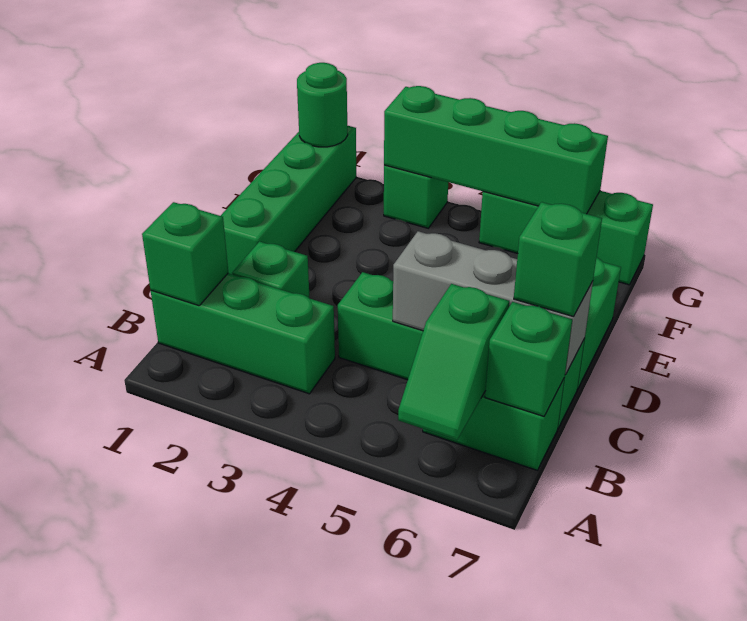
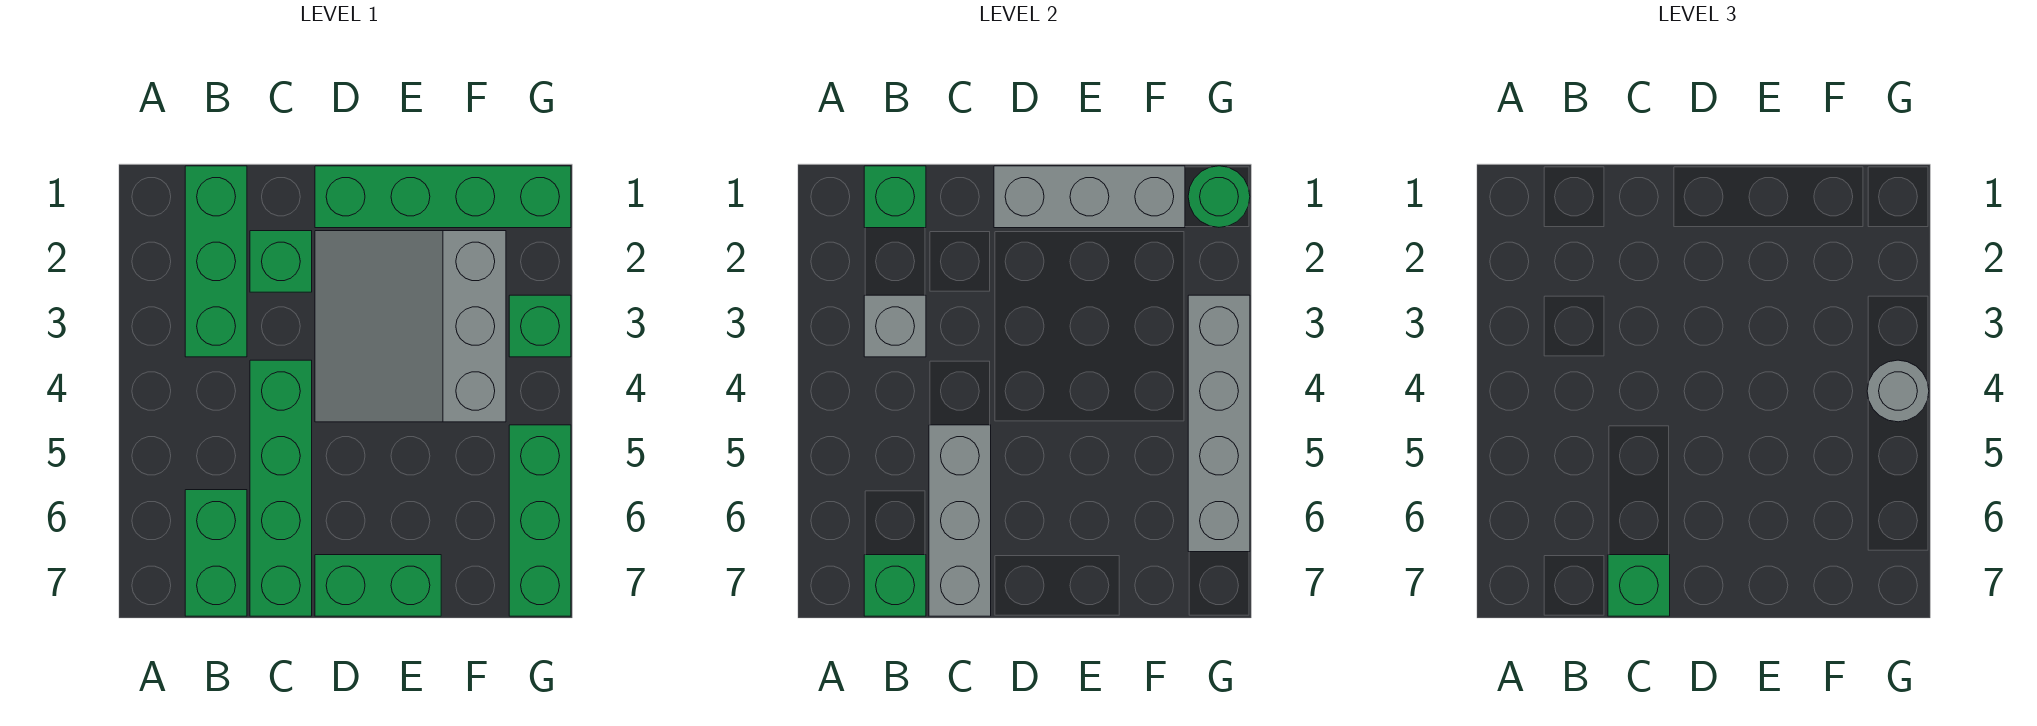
green 1x2 slope [398,284,509,440] -> none
none -> grey 1x1 brick [864,295,926,357]
none -> grey 1x3 brick [994,166,1185,228]
none -> grey 3x3 slope [315,231,506,422]
green 1x4 brick [384,86,608,214] -> grey 1x4 brick [1188,295,1250,552]
none -> grey 1x1 round brick [1867,360,1929,422]

